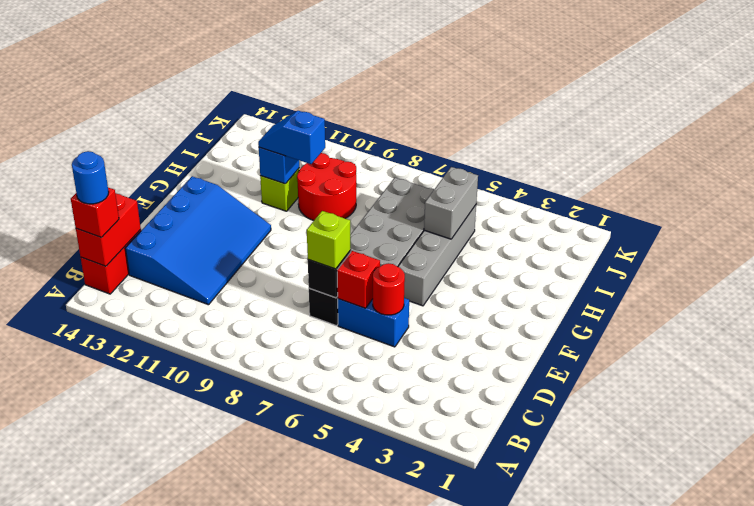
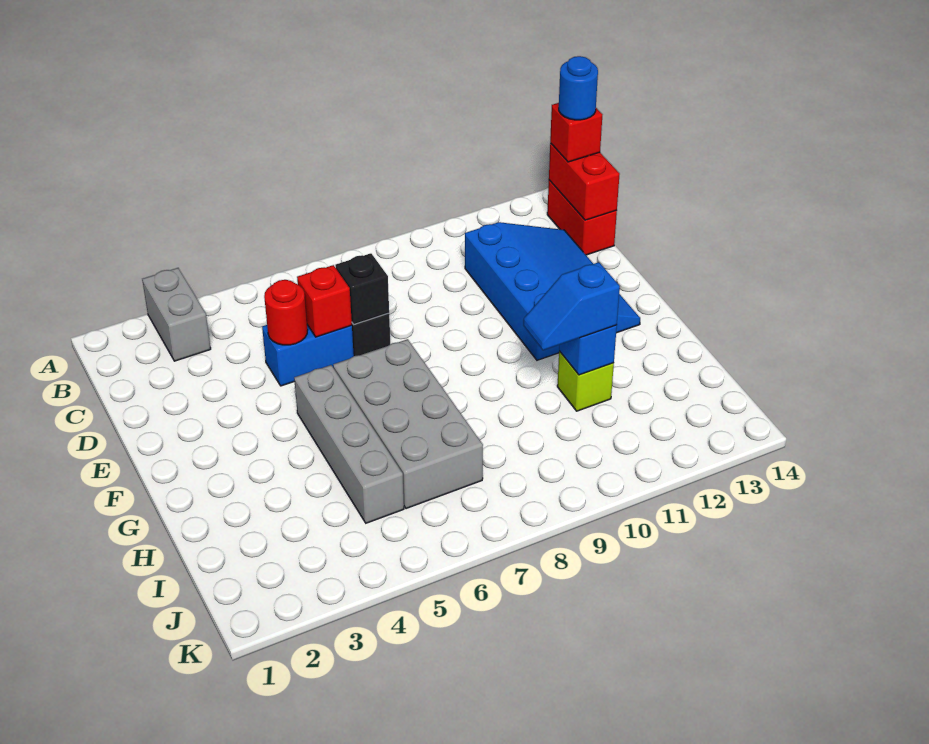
blue 3x4 slope [125,176,271,305] -> blue 3x4 slope turned to [465,222,640,360]
lime 1x1 brick [307,211,351,269] -> none
grey 1x2 brick [424,167,478,239] -> grey 1x2 brick moved to [142,268,211,361]
red 2x2 round brick [297,153,356,221] -> none
blue 1x2 slope [258,111,325,164] -> blue 1x2 slope turned to [523,262,620,350]

